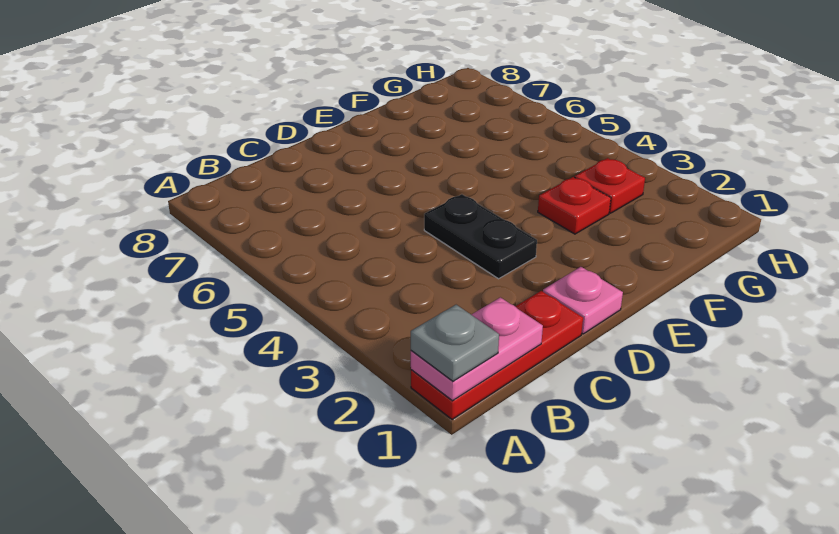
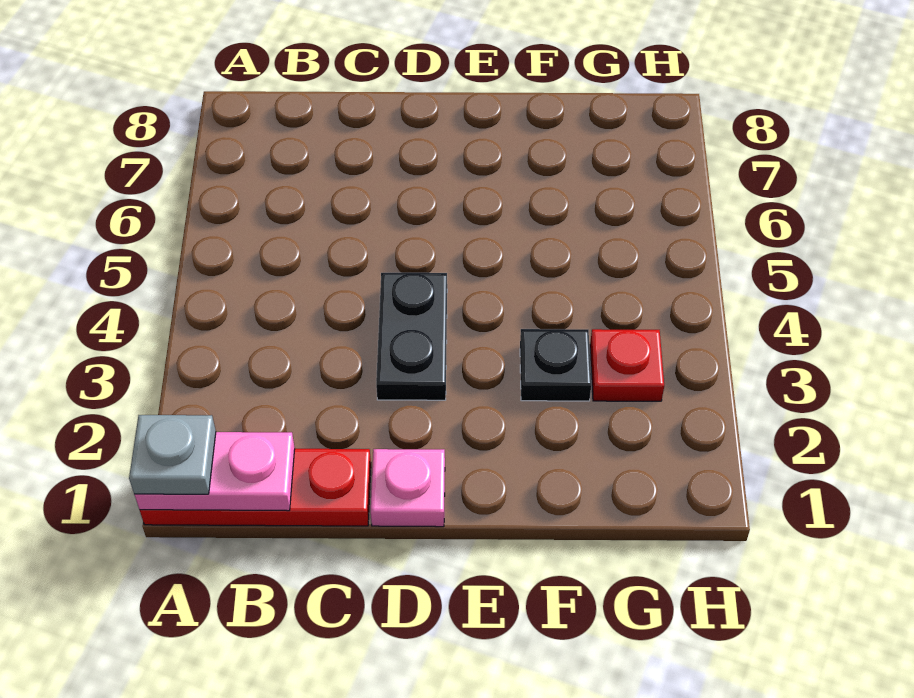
red 1x1 plate [538,177,611,234] -> black 1x1 plate [520,329,591,401]

